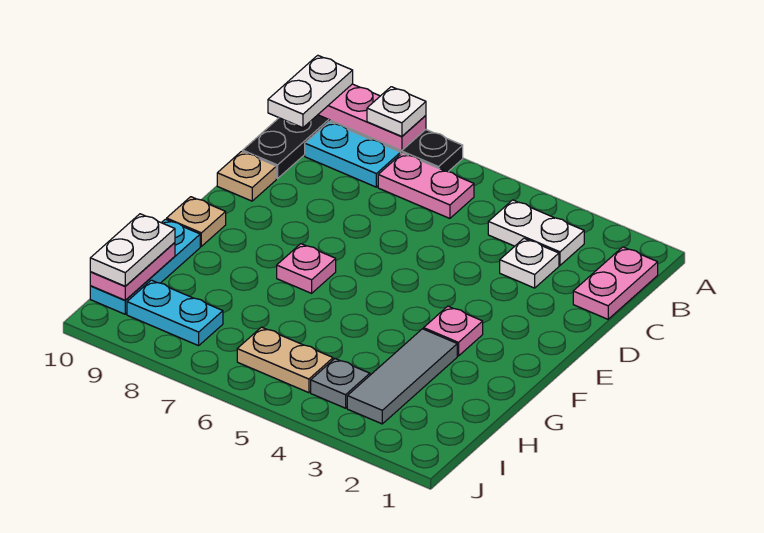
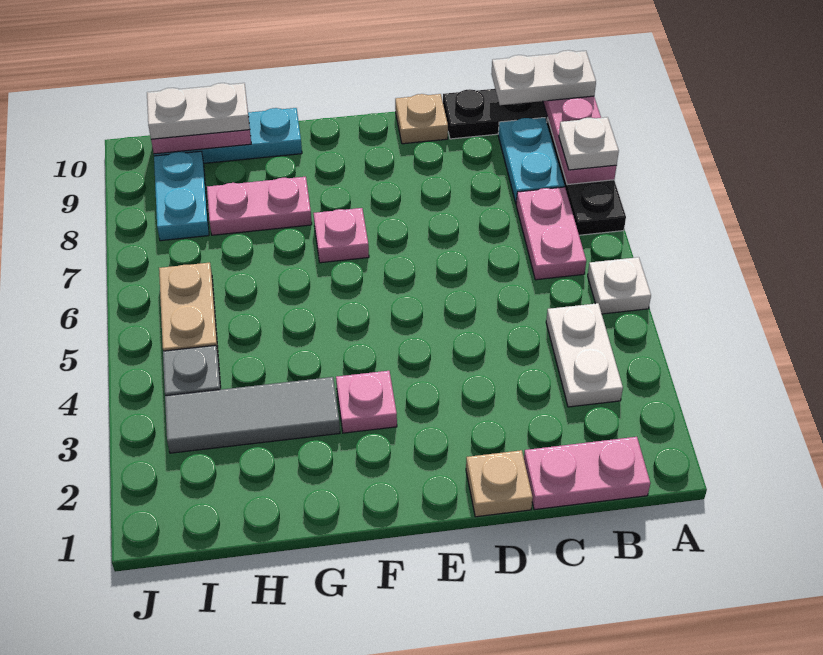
white 1x1 plate [500,238,559,288] -> white 1x1 plate moved to [588,257,651,314]
tan 1x1 plate [167,197,226,246] -> tan 1x1 plate moved to [466,450,533,517]
none -> pink 1x2 plate [207,177,312,235]

